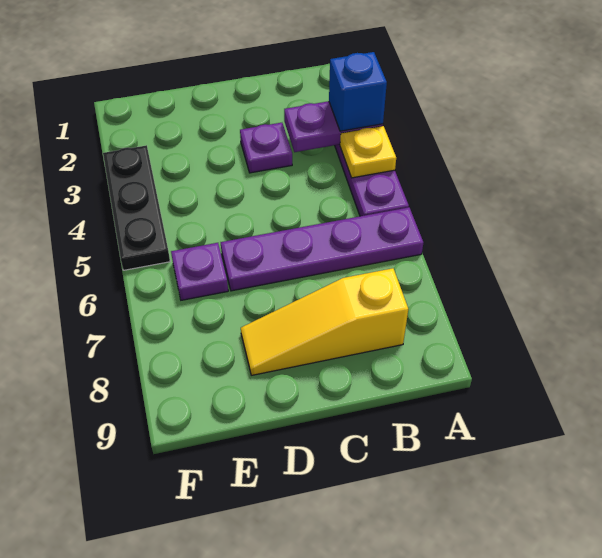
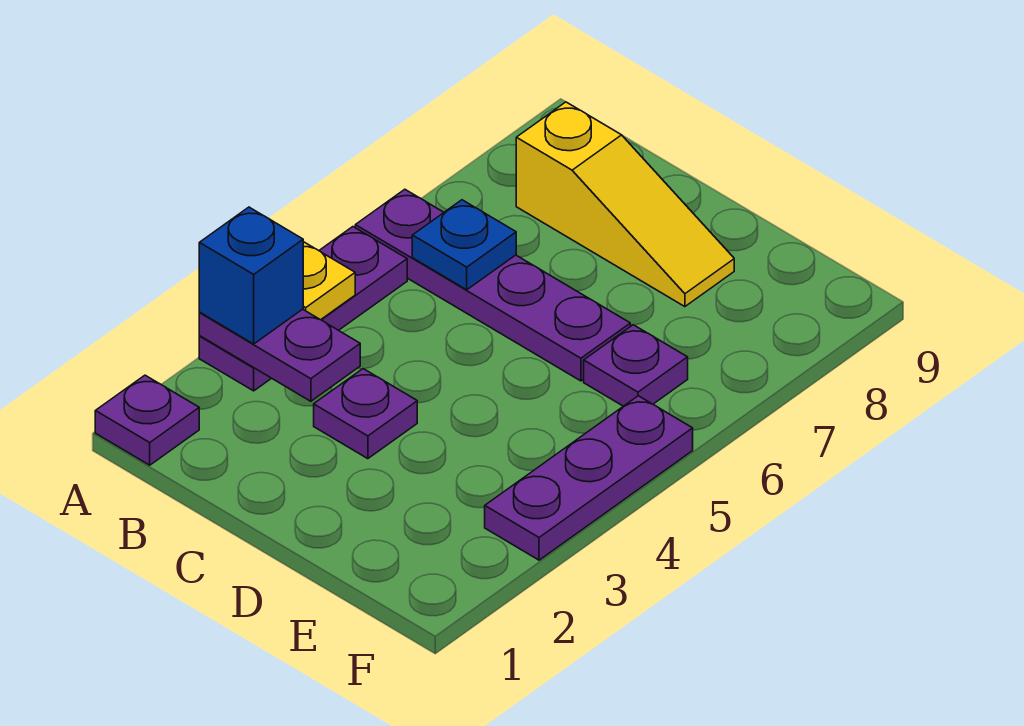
none -> purple 1x1 plate [95,375,199,465]
none -> blue 1x1 plate [412,200,516,290]
black 1x3 plate [103,145,170,270] -> purple 1x3 plate [485,396,693,560]

